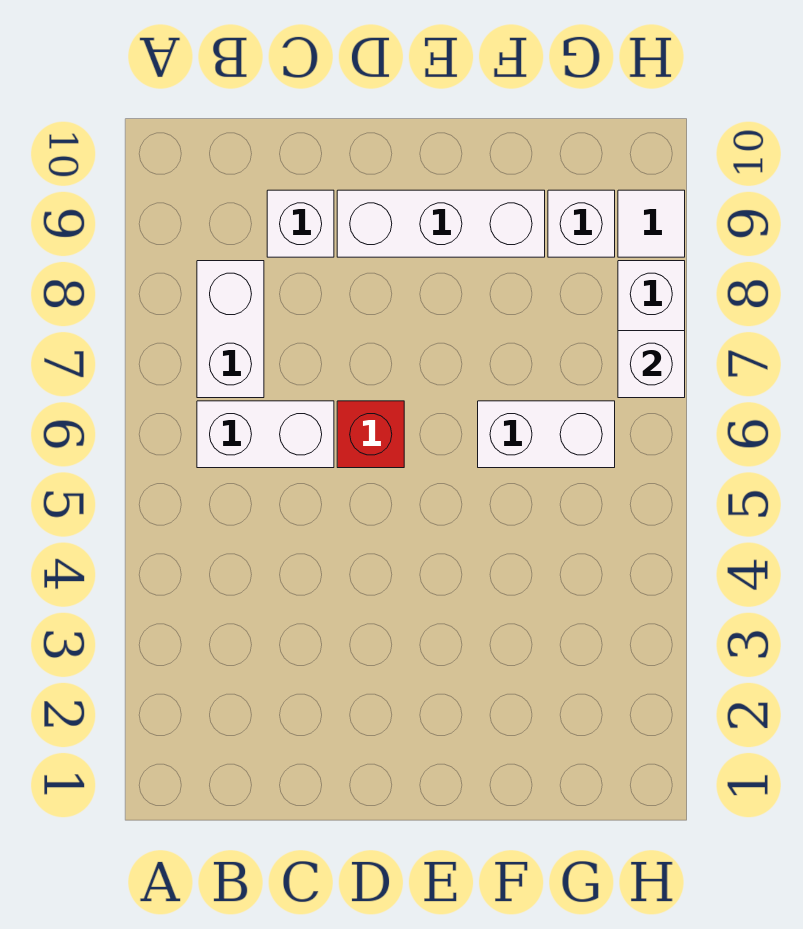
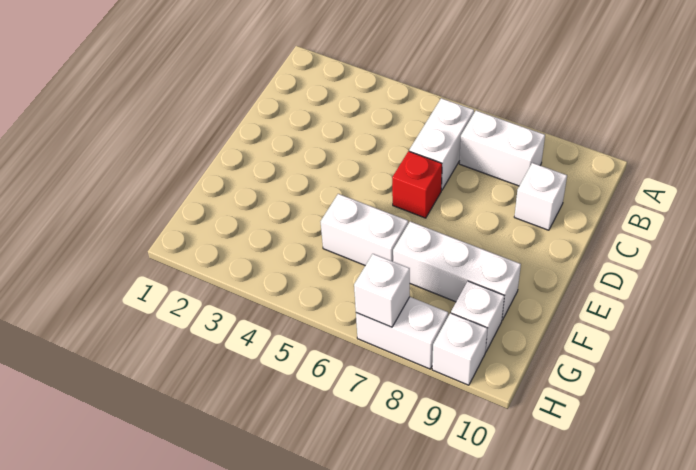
white 1x3 brick [337,190,545,257] -> white 1x3 brick turned to [393,221,521,320]
white 1x2 brick [478,401,615,468] -> white 1x2 brick turned to [321,194,408,265]
white 1x1 tile [618,190,685,257] -> white 1x1 brick [432,313,487,385]

